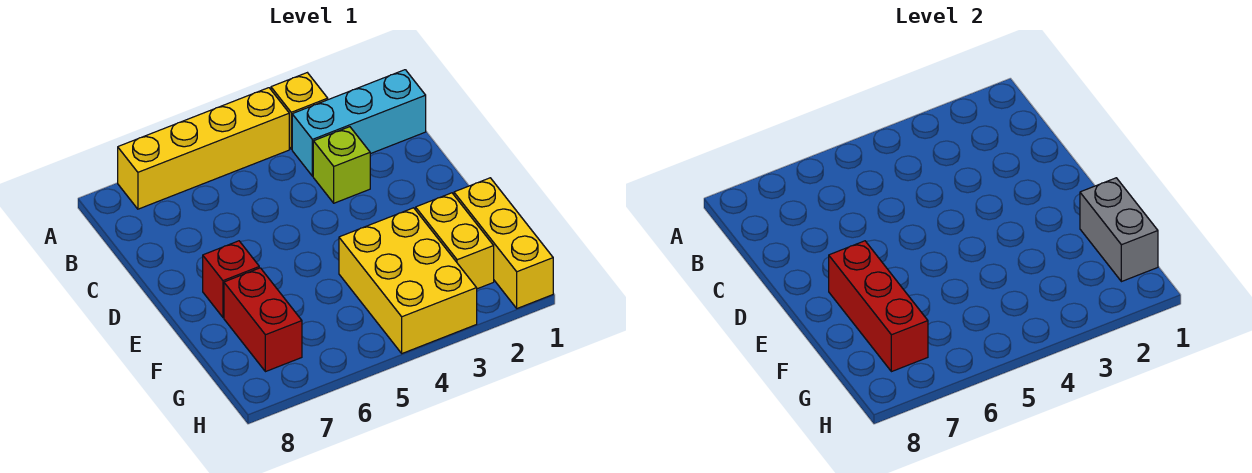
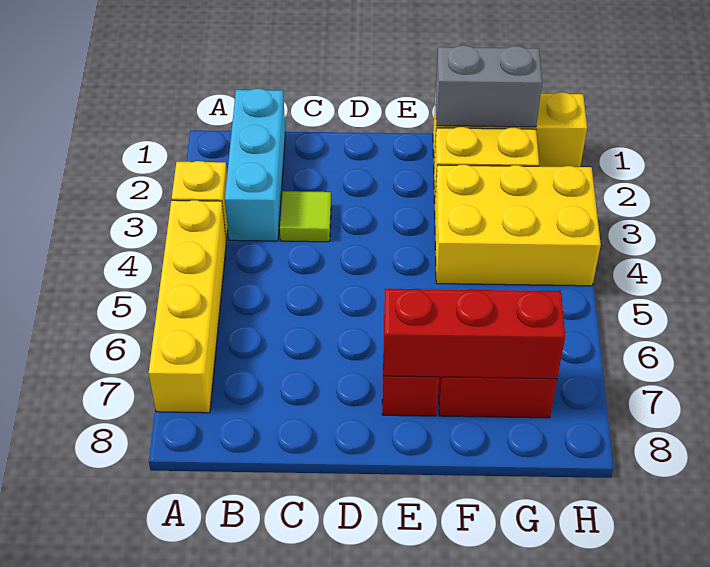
lime 1x1 brick [313,127,370,203] -> lime 1x1 tile [280,191,331,242]

